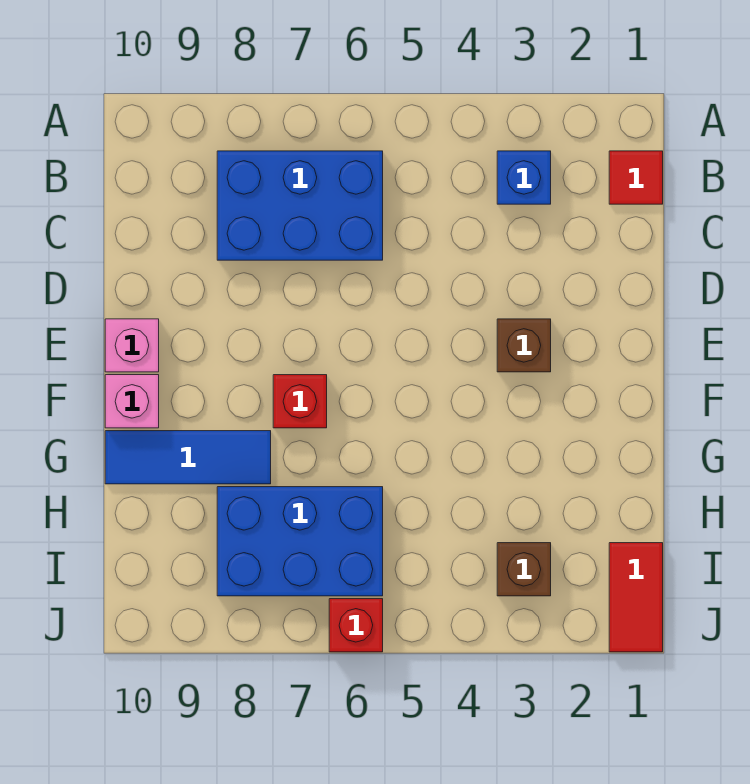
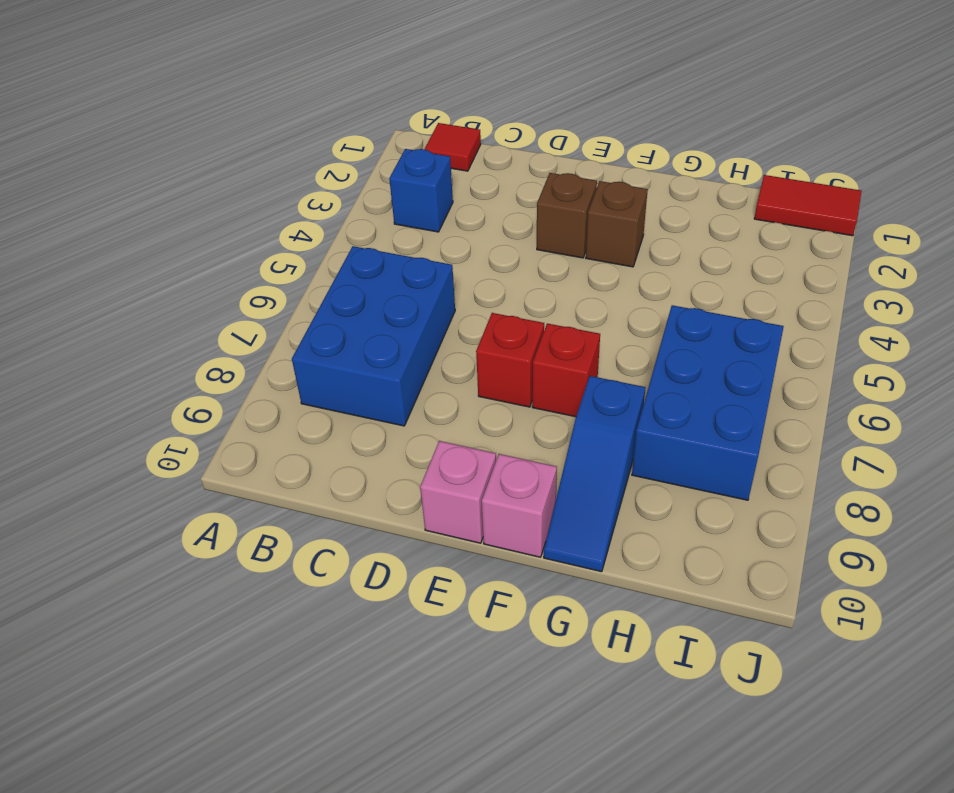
blue 1x3 tile [105,431,271,484] -> blue 1x3 slope [544,376,645,572]
brown 1x1 brick [497,543,551,596] -> brown 1x1 brick moved to [586,181,648,267]
red 1x1 brick [329,599,383,652] -> red 1x1 brick moved to [476,313,544,407]

